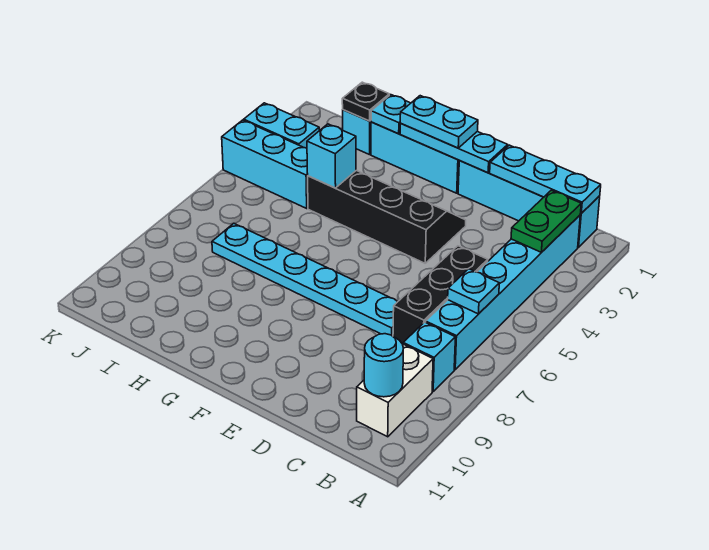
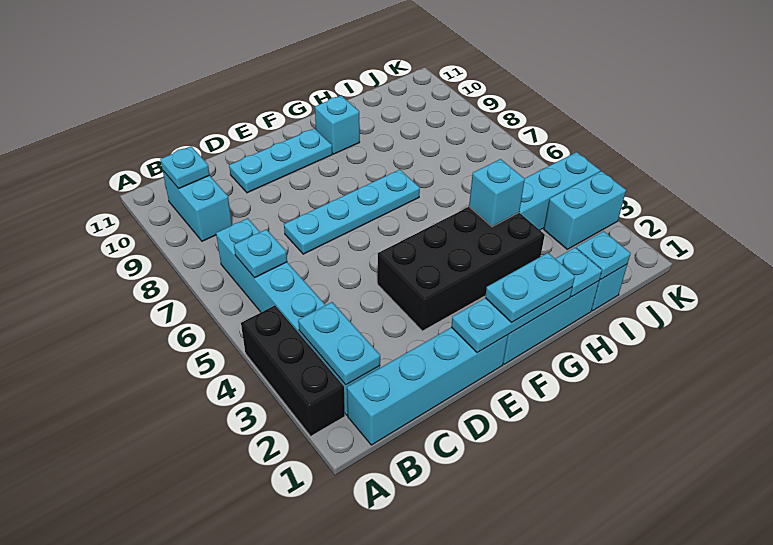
cyan 1x3 plate [490,145,601,213] -> cyan 1x3 plate moved to [229,128,332,193]
green 1x2 plate [511,190,581,252] -> cyan 1x2 plate [298,302,380,385]
cyan 1x1 brick [403,322,455,391] -> cyan 1x1 brick moved to [315,95,360,154]
white 1x2 brick [357,344,433,437] -> cyan 1x2 brick [163,171,232,241]
cyan 1x1 round brick [364,334,403,397] -> cyan 1x1 plate [160,146,210,189]
black 1x3 brick [393,246,488,344] -> black 1x3 brick moved to [241,306,345,436]
cyan 1x6 plate [212,223,398,336] -> cyan 1x4 plate [284,170,420,254]
black 2x4 slope [308,171,466,263] -> black 2x4 brick [377,207,545,331]
black 1x1 plate [342,82,389,121] -> cyan 1x1 plate [576,231,631,279]

